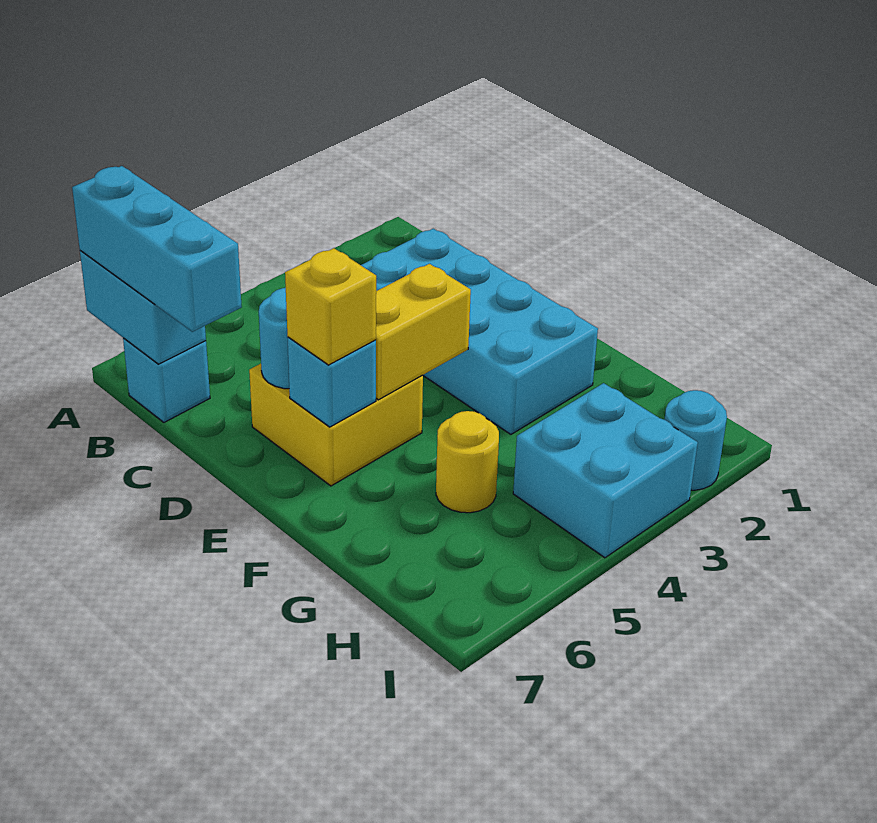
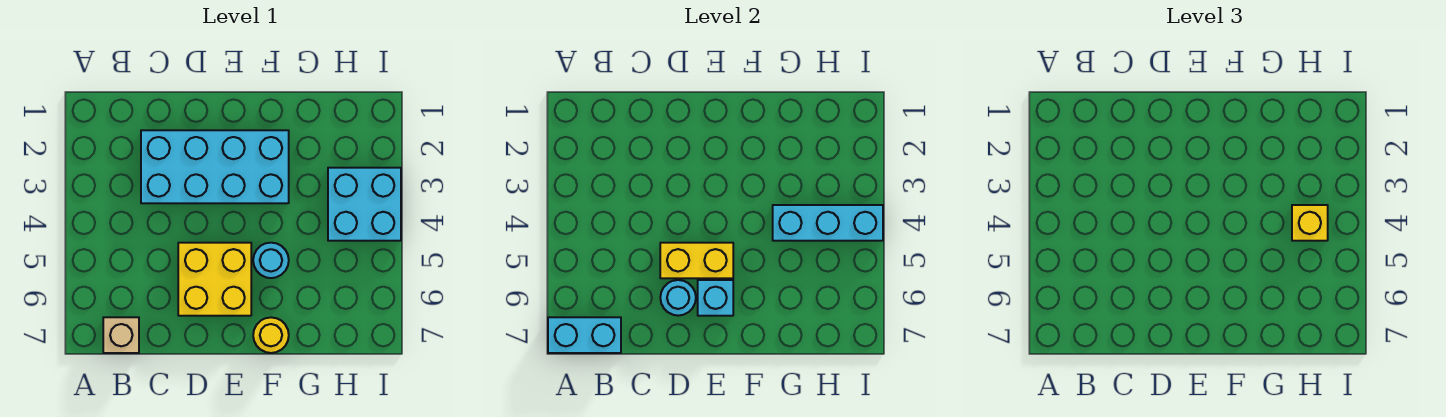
cyan 1x3 brick [72,166,242,332] -> cyan 1x3 brick moved to [773,205,883,241]
cyan 1x1 brick [123,338,210,422] -> tan 1x1 brick [103,317,139,353]
yellow 1x2 brick [376,264,471,400] -> yellow 1x2 brick turned to [660,243,733,278]
yellow 1x1 brick [285,248,376,365] -> yellow 1x1 brick moved to [1292,205,1328,241]
yellow 1x1 round brick [436,411,499,513] -> yellow 1x1 round brick moved to [253,317,289,353]
cyan 1x1 round brick [664,390,727,490] -> cyan 1x1 round brick moved to [253,243,289,278]

